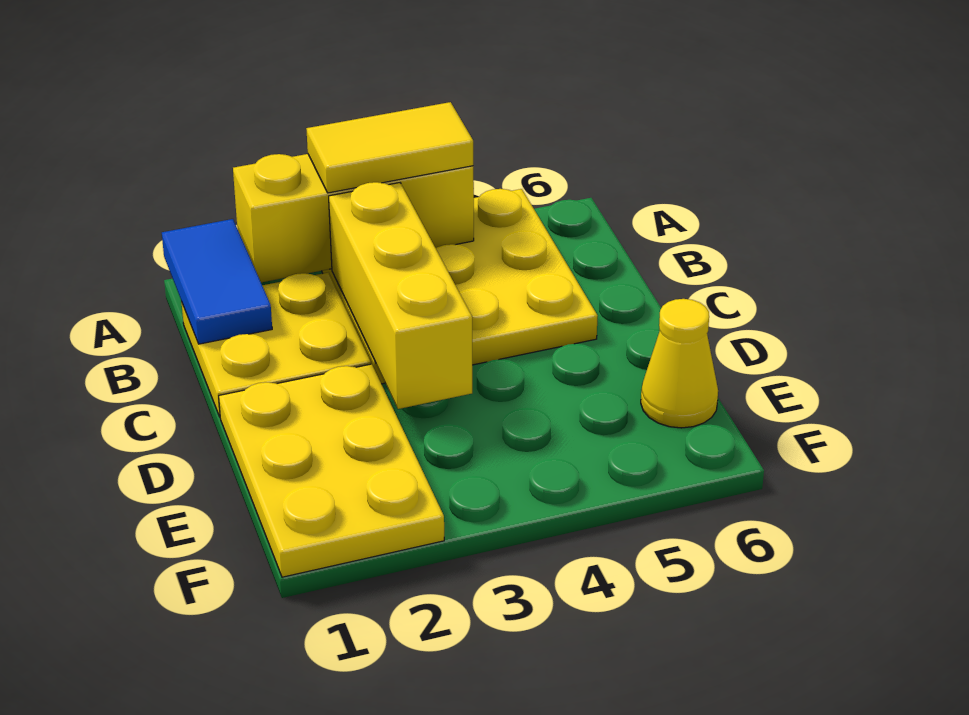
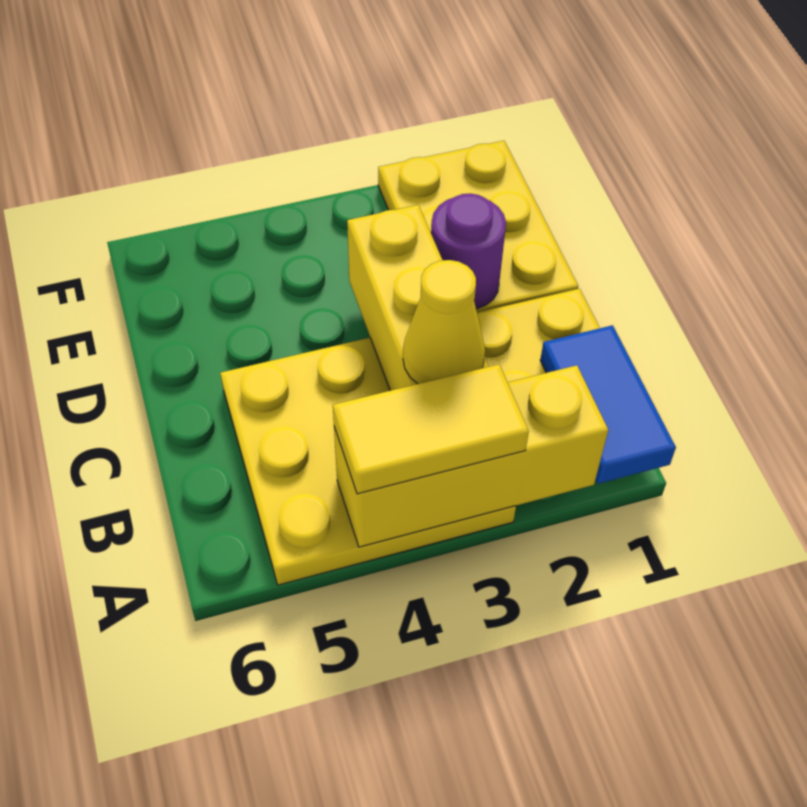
none -> purple 1x1 round brick [431,193,506,309]
yellow 1x1 cone [641,299,718,428] -> yellow 1x1 cone moved to [403,260,485,384]

